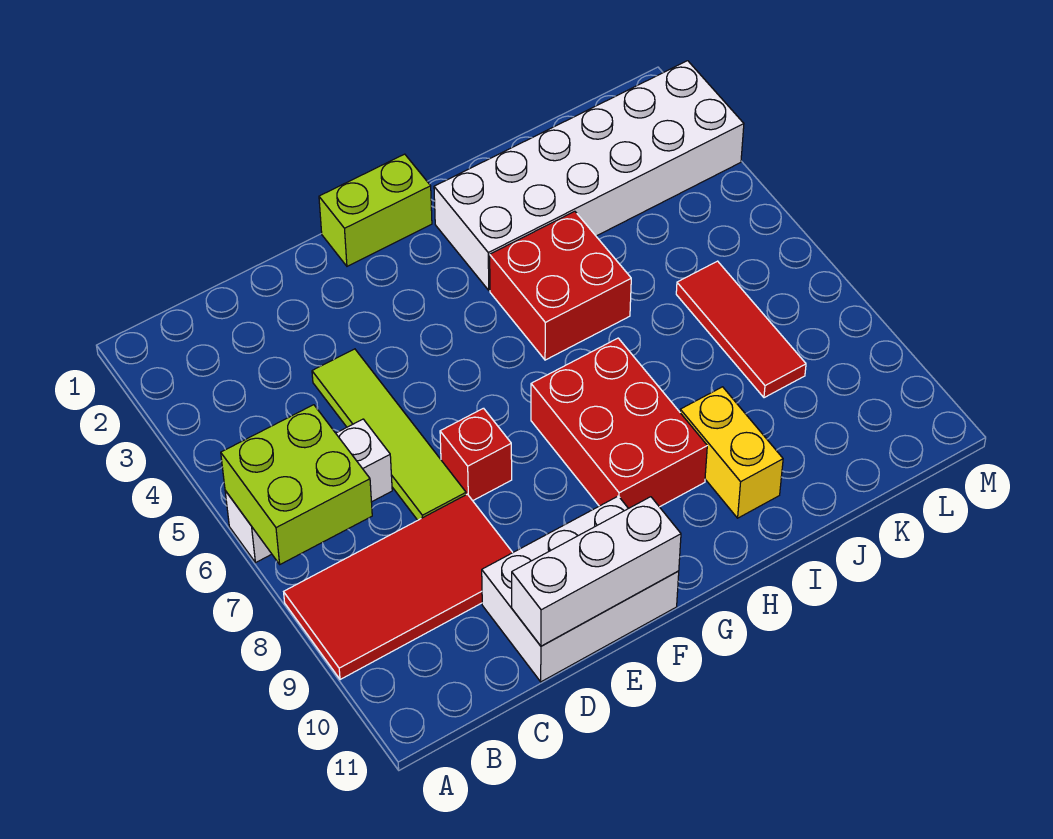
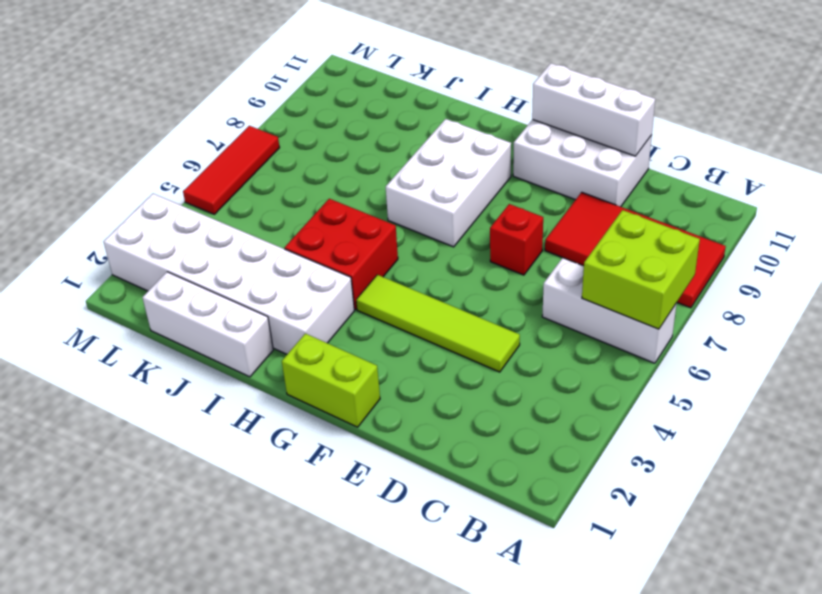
lime 1x4 tile [312,349,466,520] -> lime 1x4 tile turned to [356,275,520,372]
red 2x3 brick [531,338,707,508] -> white 2x3 brick [386,119,511,247]
none -> white 1x3 brick [142,272,273,377]
yellow 1x2 brick [680,387,783,518] -> none
red 1x3 tile [676,261,806,398] -> red 1x3 tile moved to [183,126,280,214]

